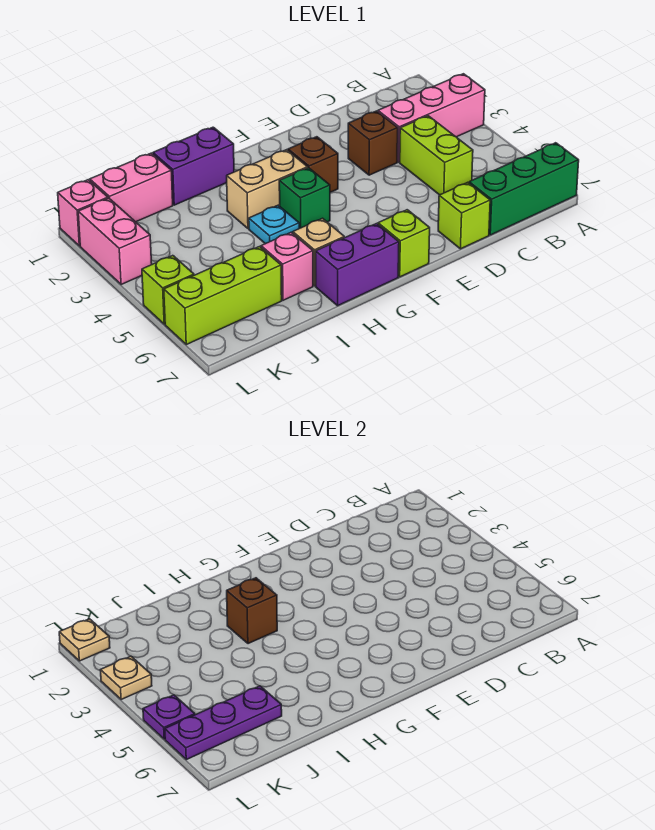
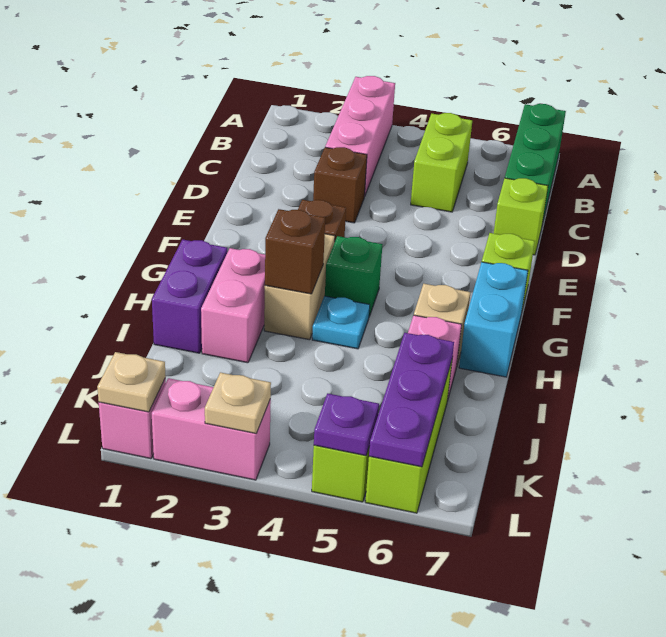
lime 1x2 brick [400,116,473,195] -> lime 1x2 brick turned to [411,113,472,212]
purple 1x2 brick [316,224,399,306] -> cyan 1x2 brick [459,262,528,377]
pink 1x2 brick [90,153,173,222] -> pink 1x2 brick moved to [201,248,265,363]

